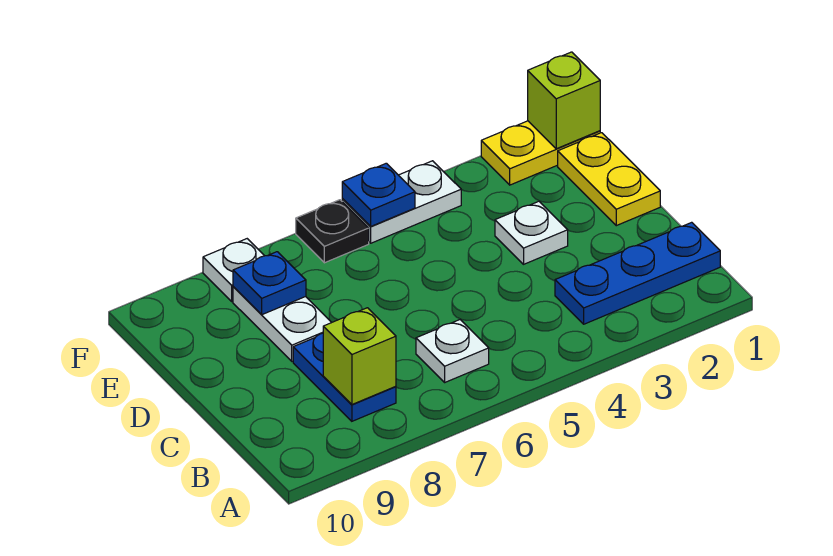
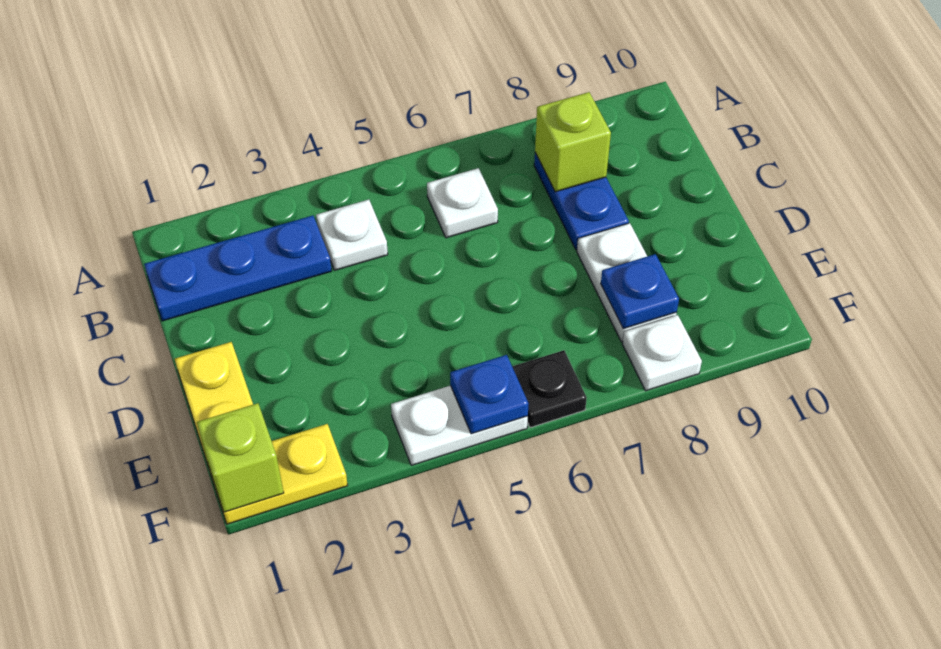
white 1x1 plate [495,201,568,264] -> white 1x1 plate moved to [316,200,388,270]

